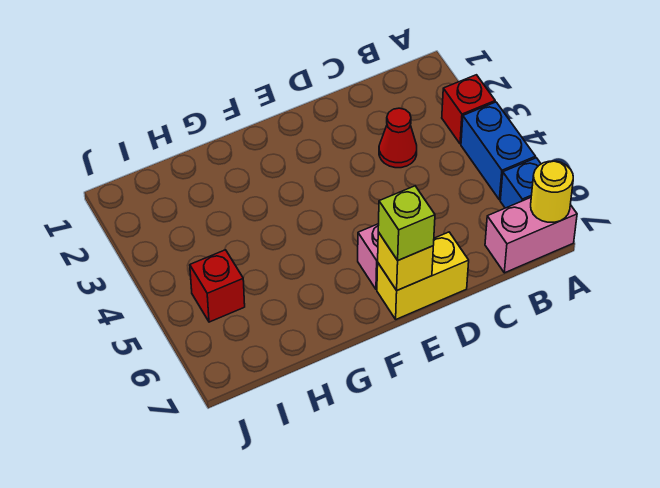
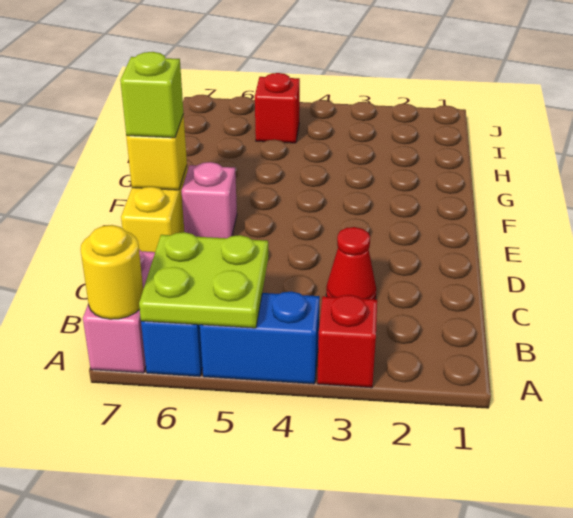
none -> lime 2x2 plate [139,232,268,328]

